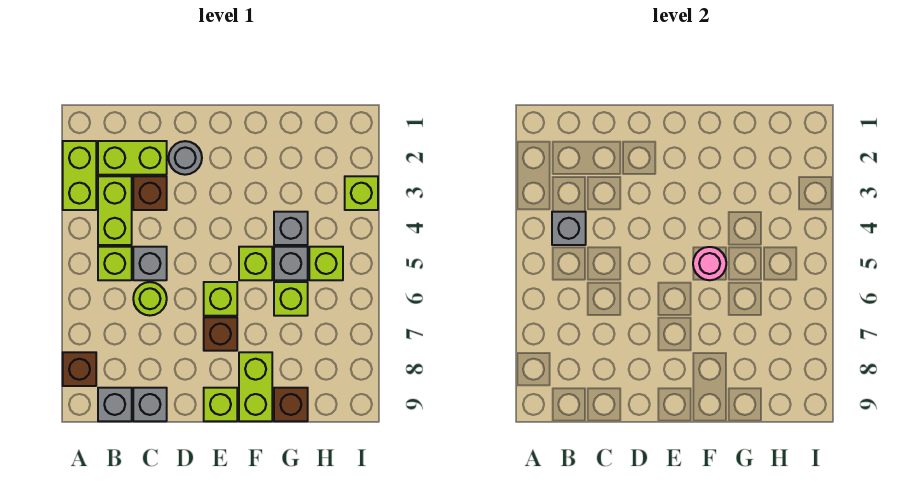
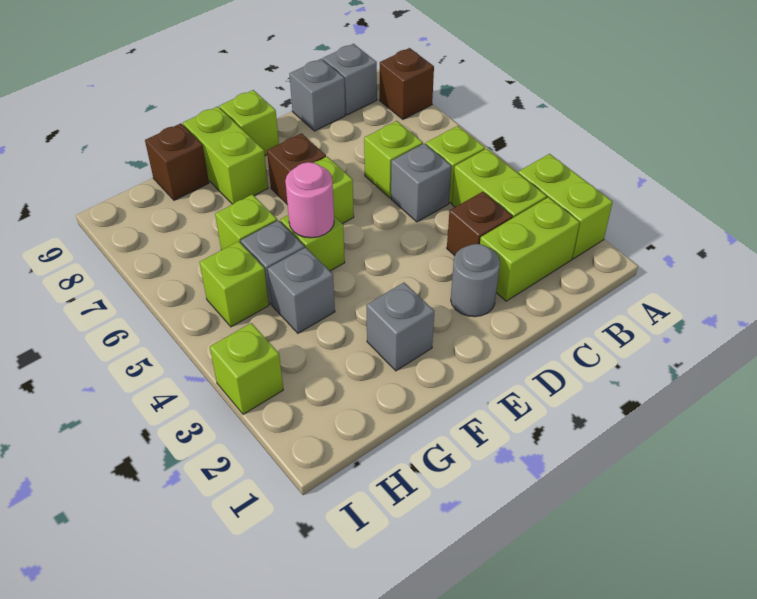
grey 1x1 brick [552,212,586,245] -> grey 1x1 brick moved to [366,283,434,371]
lime 1x1 round brick [133,282,167,315] -> lime 1x1 brick [364,121,423,198]

